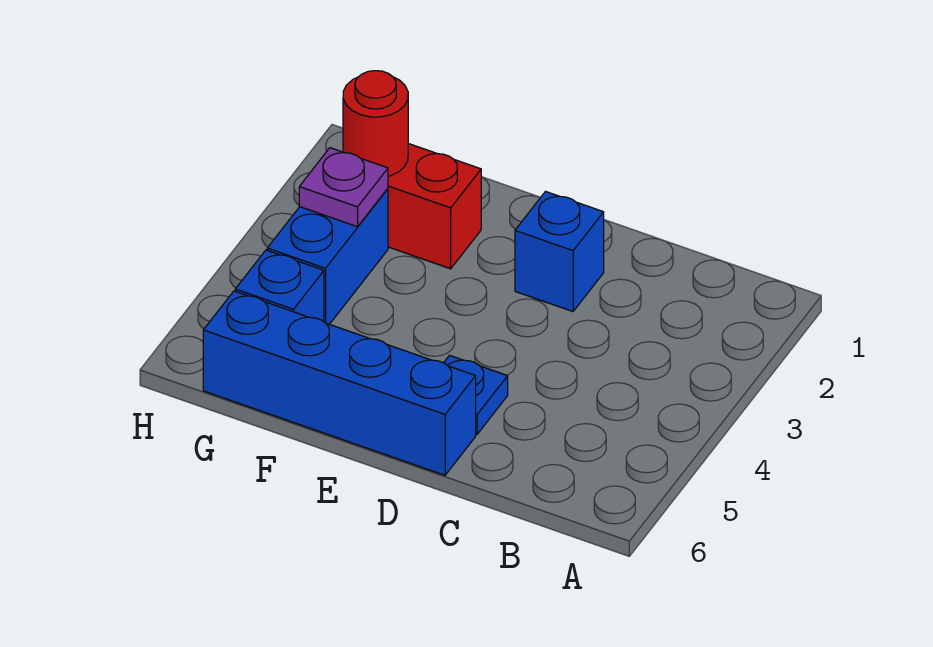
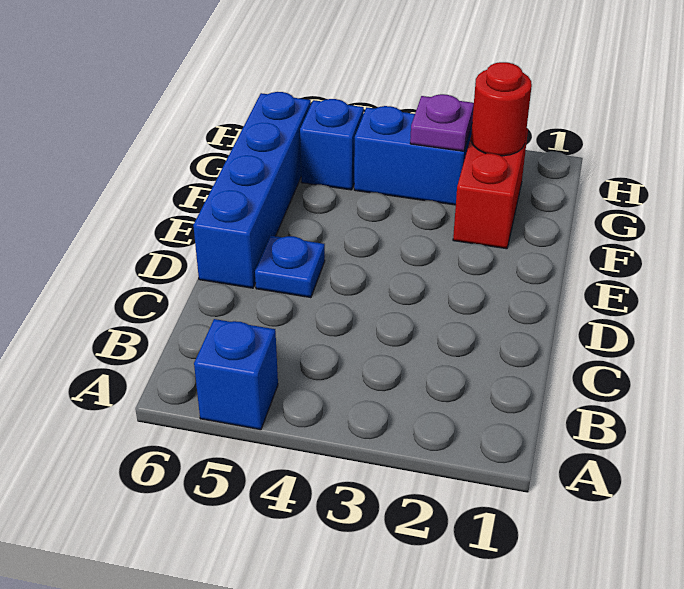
blue 1x1 brick [515,192,604,312] -> blue 1x1 brick moved to [194,319,278,430]

